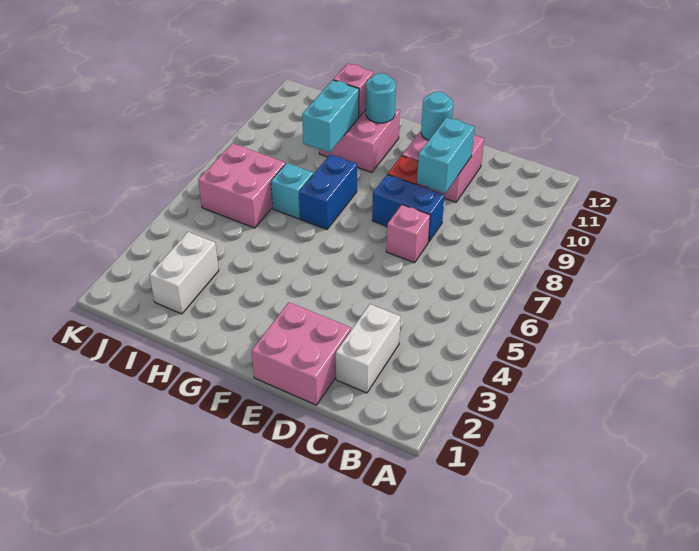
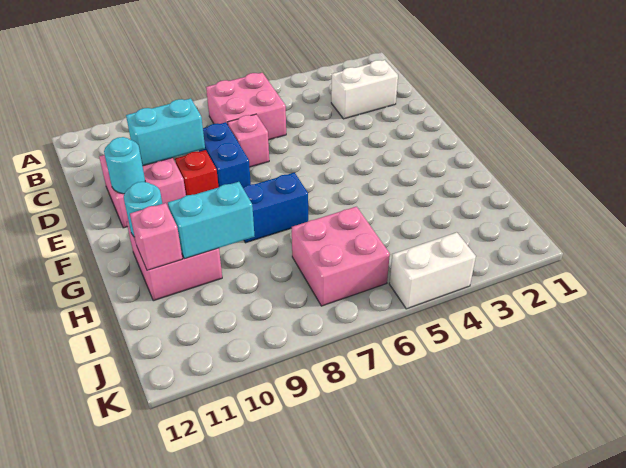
pink 2x2 brick [252,302,351,405] -> pink 2x2 brick moved to [206,73,286,140]
cyan 1x1 brick [271,163,313,219] -> none
white 1x2 brick [149,232,219,314] -> white 1x2 brick moved to [389,232,476,309]

